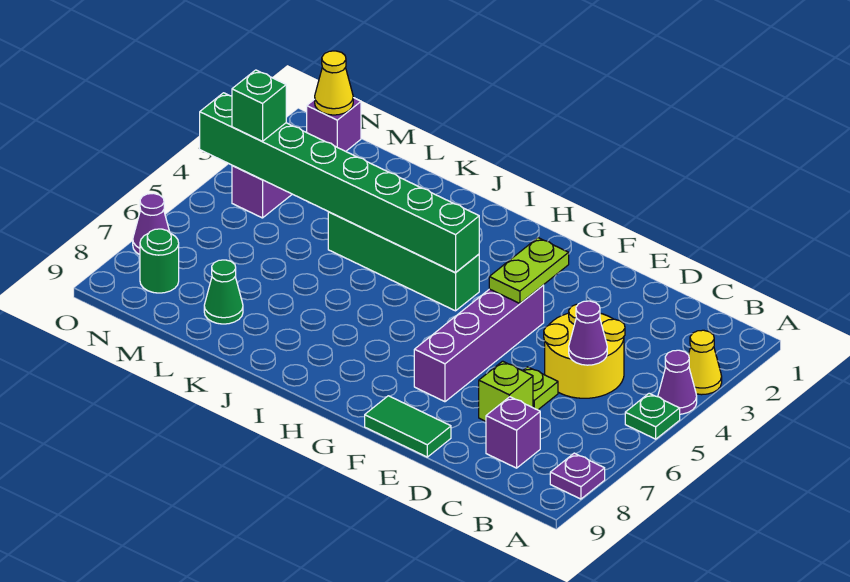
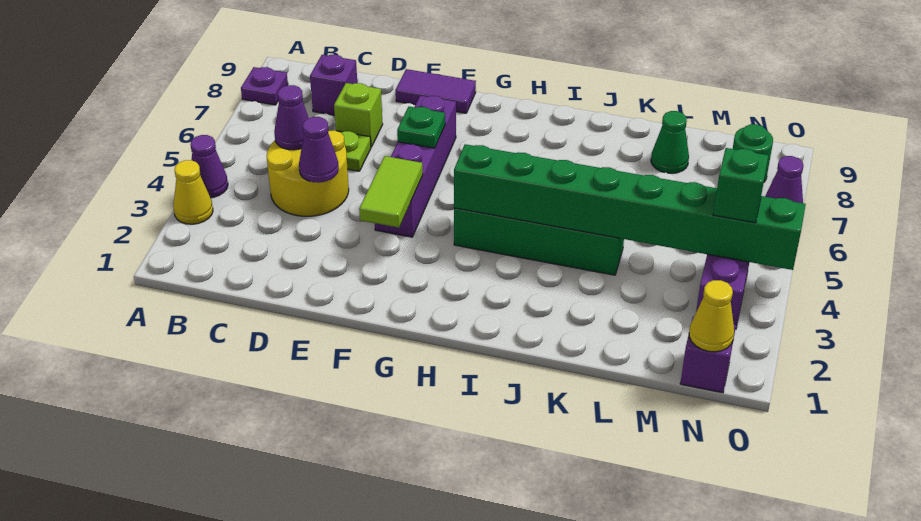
green 1x1 plate [625,393,680,439] -> green 1x1 plate moved to [397,107,445,148]
none -> purple 1x1 cone [299,117,339,183]
green 1x2 tile [365,396,451,457] -> purple 1x2 tile [396,69,476,113]
lime 1x2 plate [489,238,569,303] -> lime 1x2 tile [359,156,423,228]

